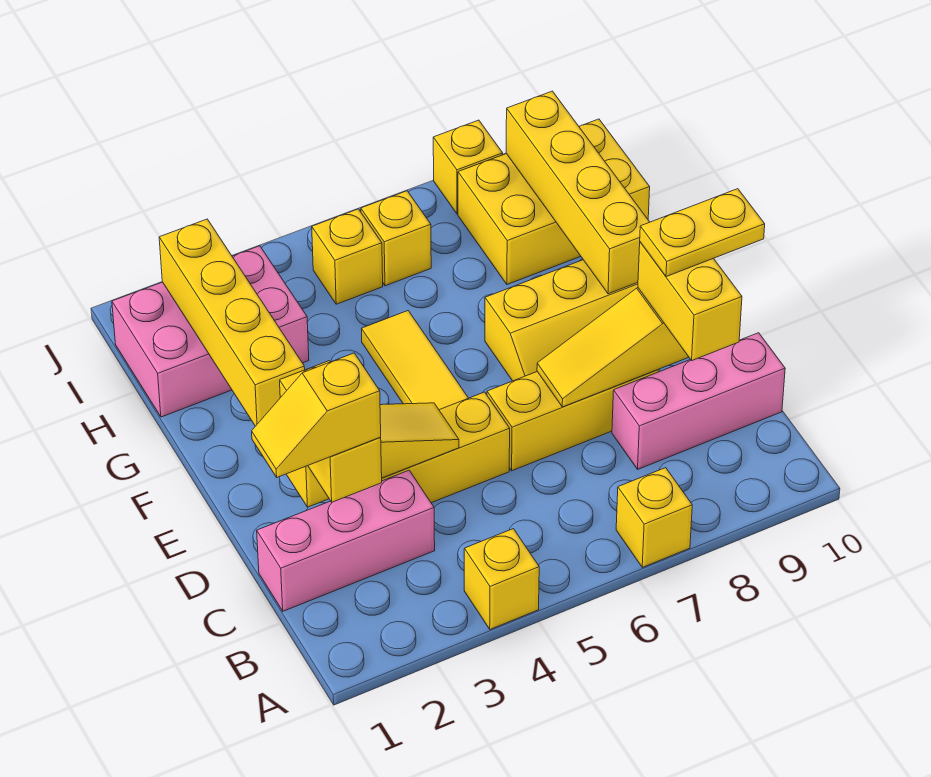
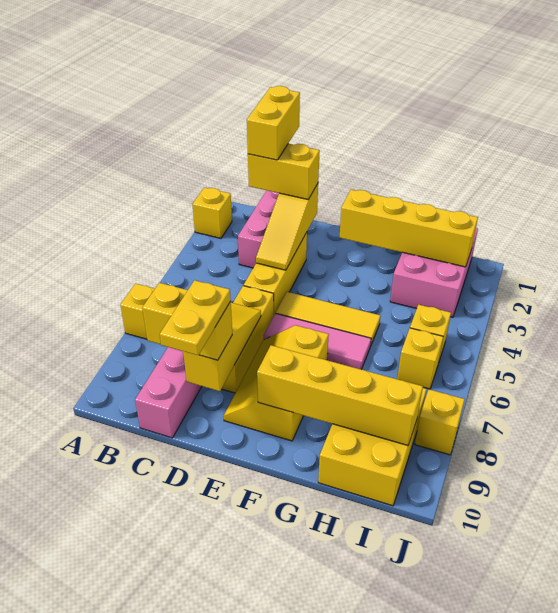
yellow 1x1 brick [464,529,539,629] -> yellow 1x1 brick moved to [192,188,232,238]
yellow 1x2 slope [252,353,381,477] -> yellow 1x2 brick [247,86,300,160]
none -> pink 1x3 tile [264,313,371,369]

